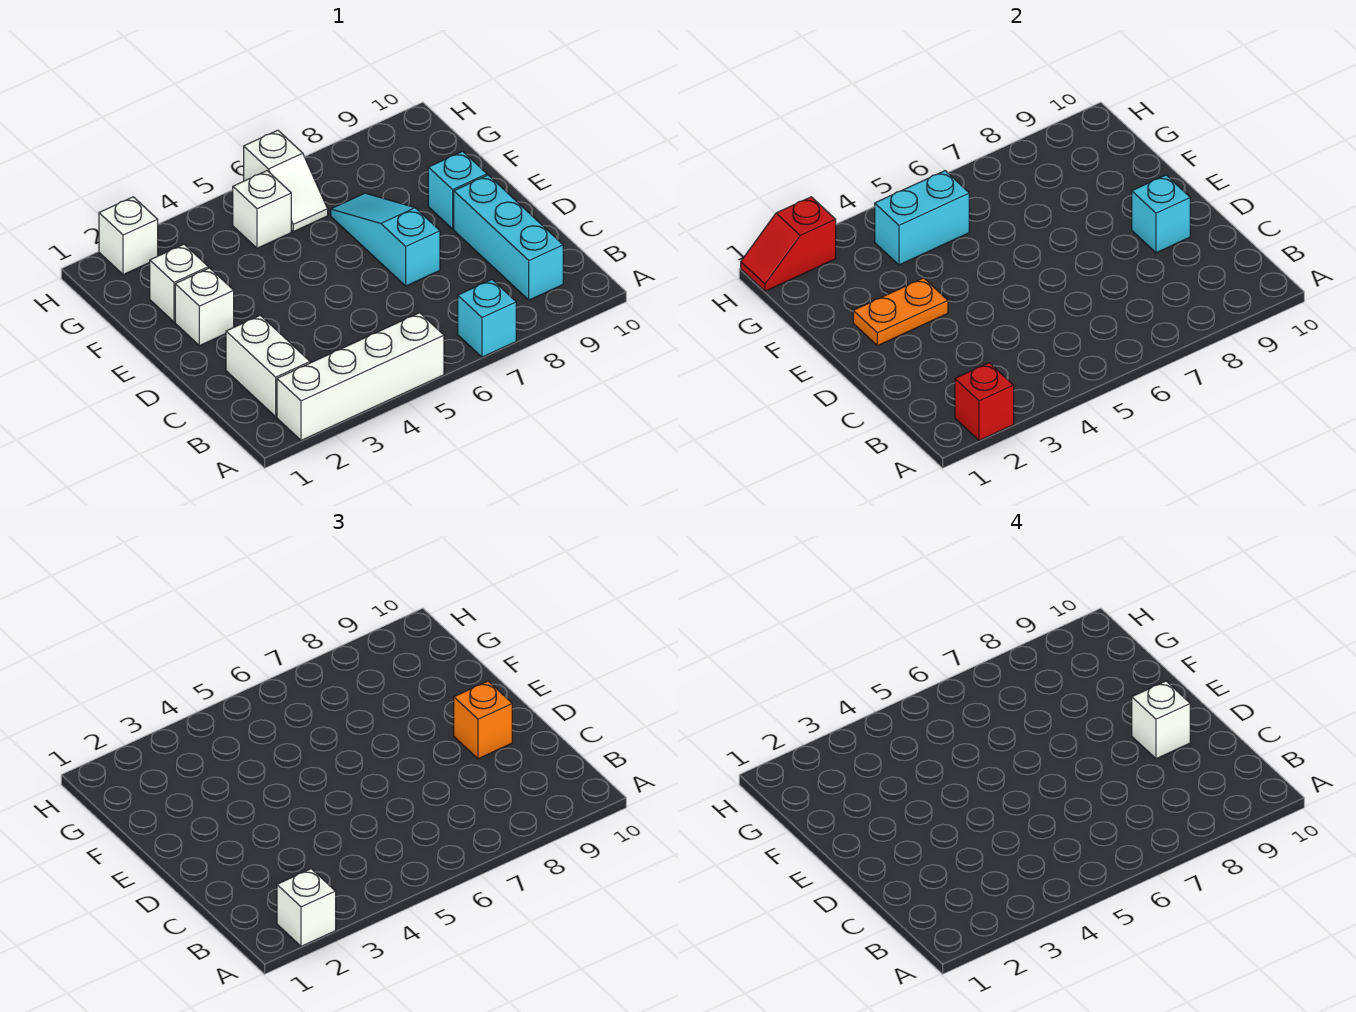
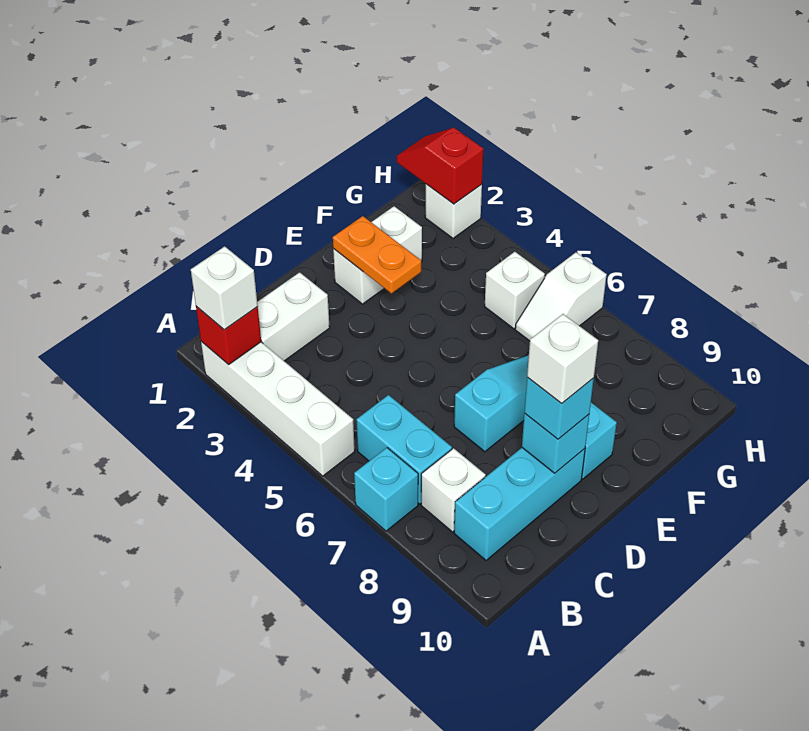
none -> white 1x1 brick [421,448,485,532]
orange 1x1 brick [454,681,512,759] -> cyan 1x1 brick [524,377,594,439]
cyan 1x2 brick [875,171,969,265] -> cyan 1x2 brick moved to [356,395,452,504]

